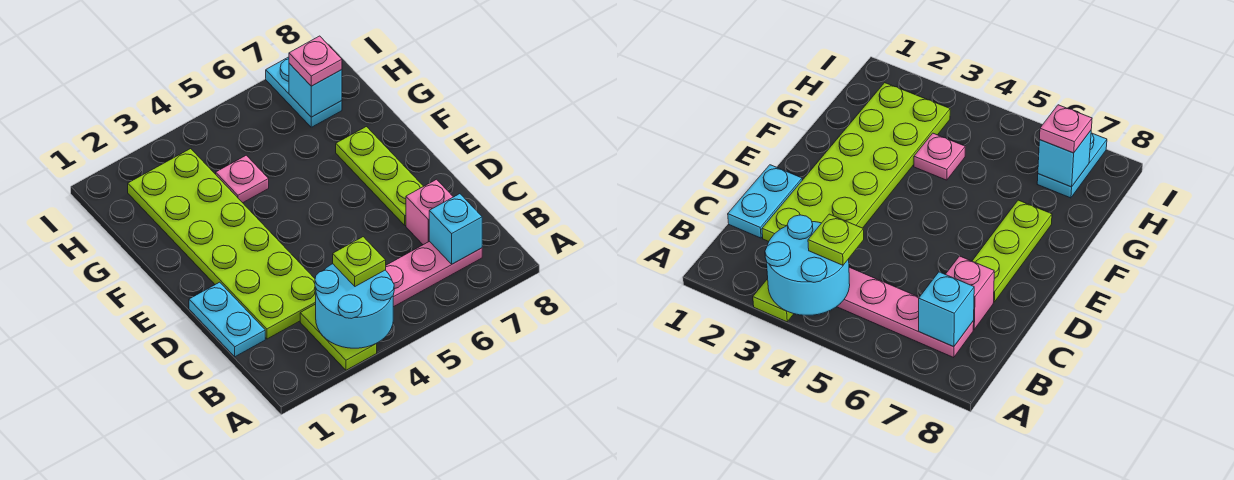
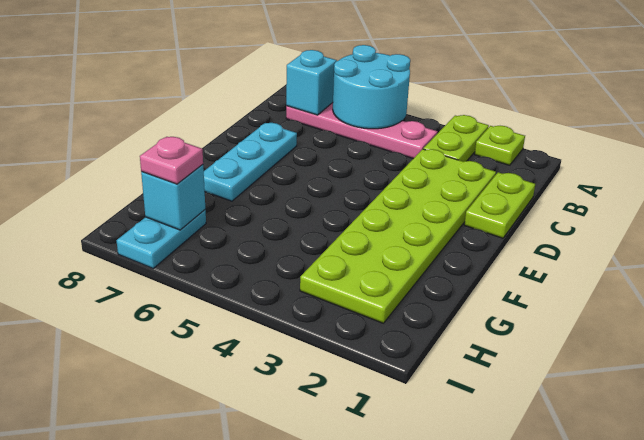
cyan 2x2 round brick [315,264,394,348] -> cyan 2x2 round brick moved to [333,45,410,129]
lime 1x1 plate [333,237,386,286] -> lime 1x1 plate moved to [475,126,525,165]
cyan 1x2 plate [189,282,265,357] -> lime 1x2 plate [464,172,535,238]
pink 1x1 brick [406,179,453,245] -> none
lime 1x3 plate [336,127,423,225] -> cyan 1x3 plate [204,123,297,201]
pink 1x1 plate [216,155,269,203] -> none

